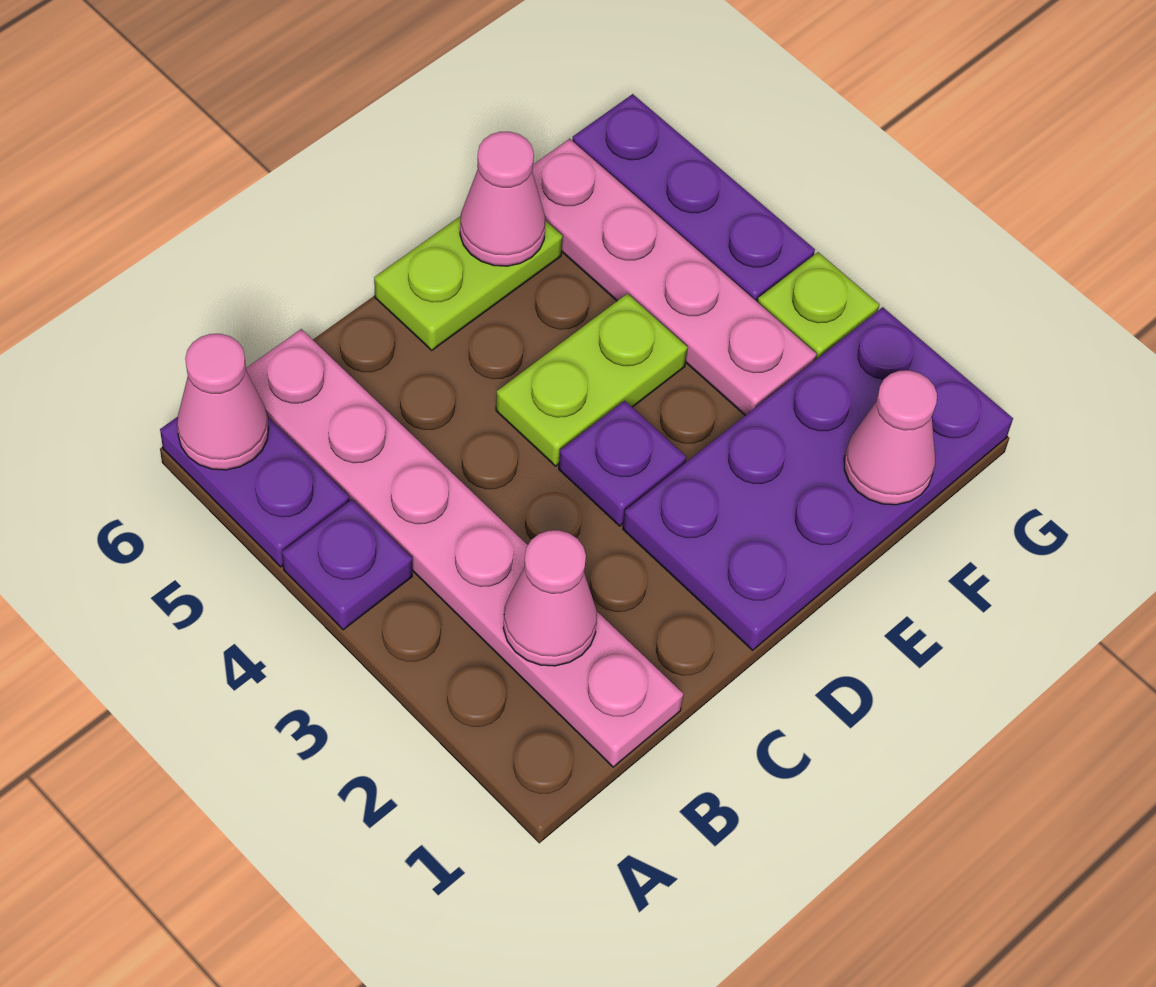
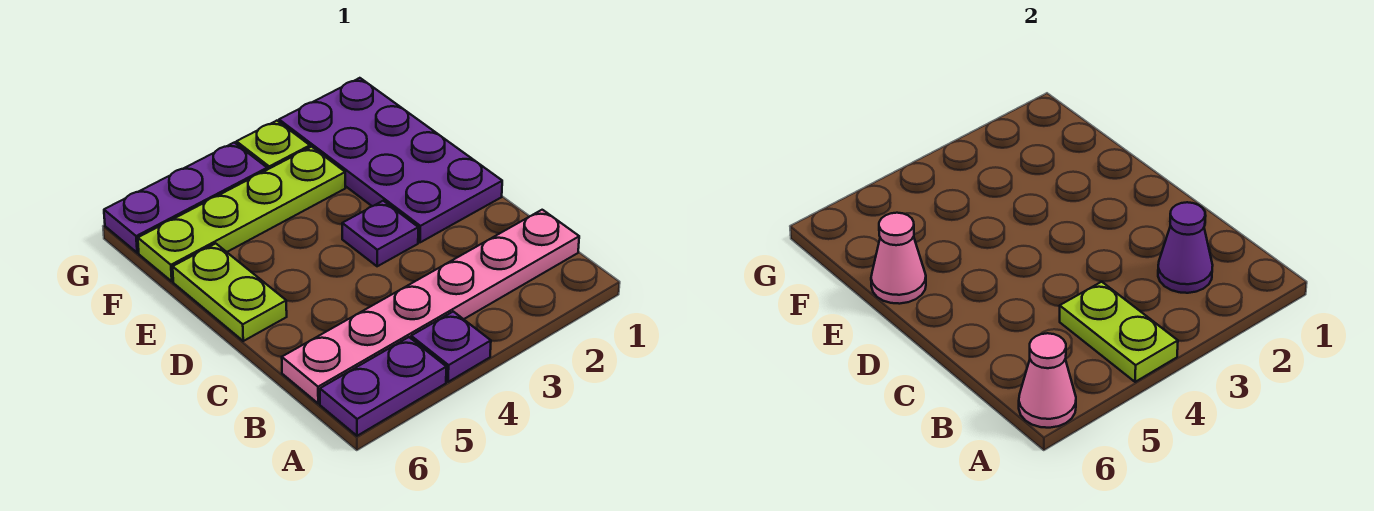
pink 1x1 cone [503,530,597,666] -> purple 1x1 cone [1158,202,1213,293]
lime 1x2 plate [496,294,688,466] -> lime 1x2 plate moved to [1060,282,1178,382]
pink 1x1 cone [844,370,937,505] -> none
pink 1x4 plate [532,139,817,415] -> lime 1x4 plate [138,147,345,281]

